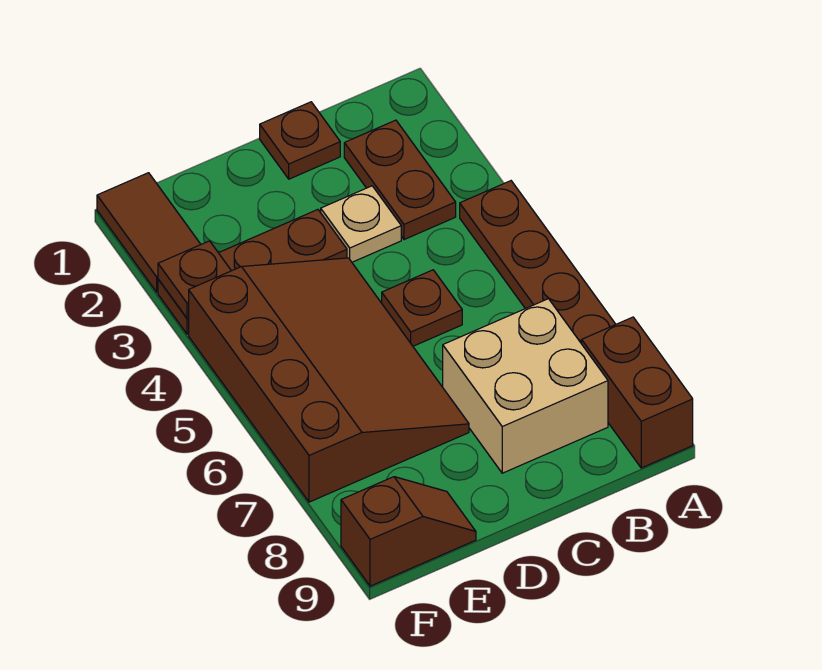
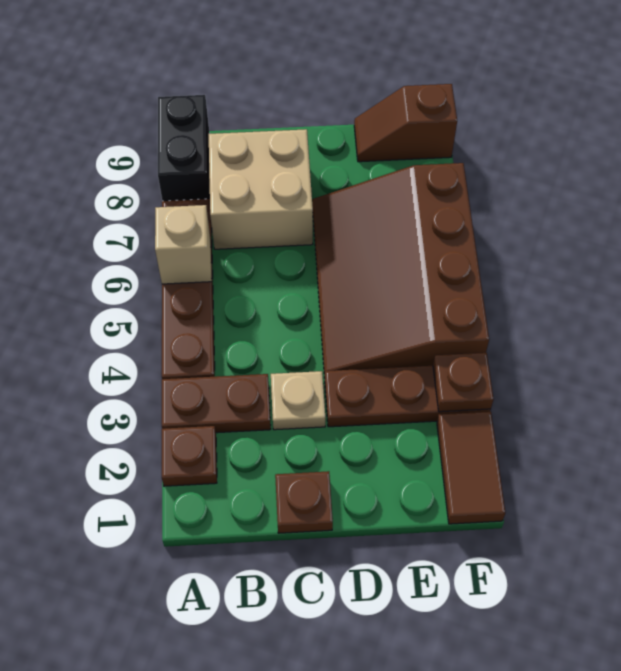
none -> tan 1x1 brick [155,205,212,284]
brown 1x2 brick [582,317,693,468] -> black 1x2 brick [158,95,210,201]
brown 1x2 plate [344,120,456,240] -> brown 1x2 plate turned to [162,374,271,433]
brown 1x1 plate [382,270,462,346] -> brown 1x1 plate moved to [162,426,217,486]

